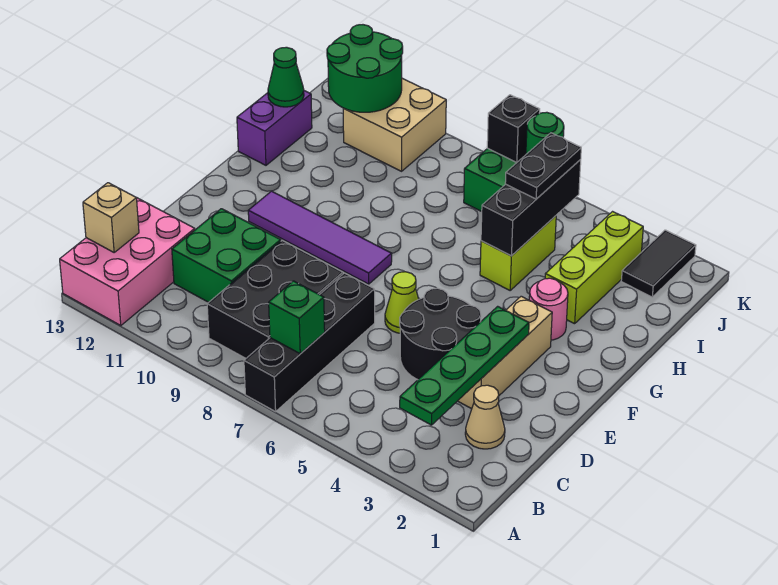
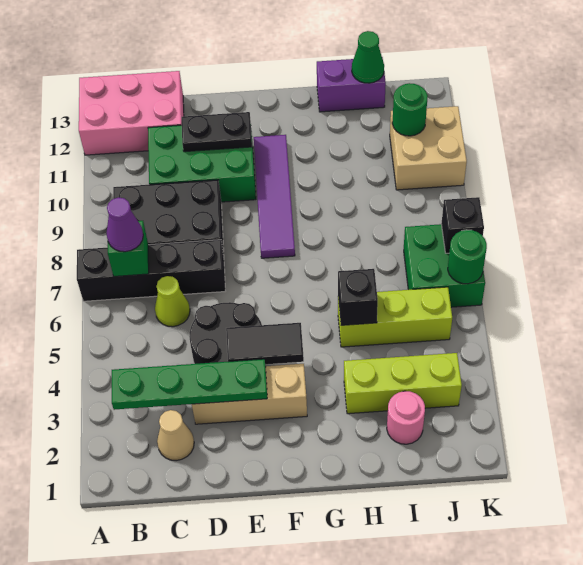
none -> purple 1x1 cone [106,197,143,252]
tan 1x1 brick [83,183,139,252] -> none
green 2x2 brick [172,209,281,302] -> green 2x3 brick [148,125,256,202]
lime 1x1 cone [385,272,419,333] -> lime 1x1 cone moved to [155,276,190,327]
pink 1x1 round brick [529,278,568,340] -> pink 1x1 round brick moved to [387,391,425,444]
lime 1x2 brick [480,216,556,290] -> lime 1x3 brick [338,287,452,347]
black 1x3 brick [481,160,581,256] -> black 1x1 brick [338,269,378,325]
black 1x2 plate [505,133,581,199] -> black 1x2 plate moved to [182,112,252,152]
black 1x2 tile [621,230,696,297] -> black 1x2 tile moved to [226,323,304,364]
green 2x2 round brick [327,25,403,112] -> green 1x1 round brick [392,83,428,136]

